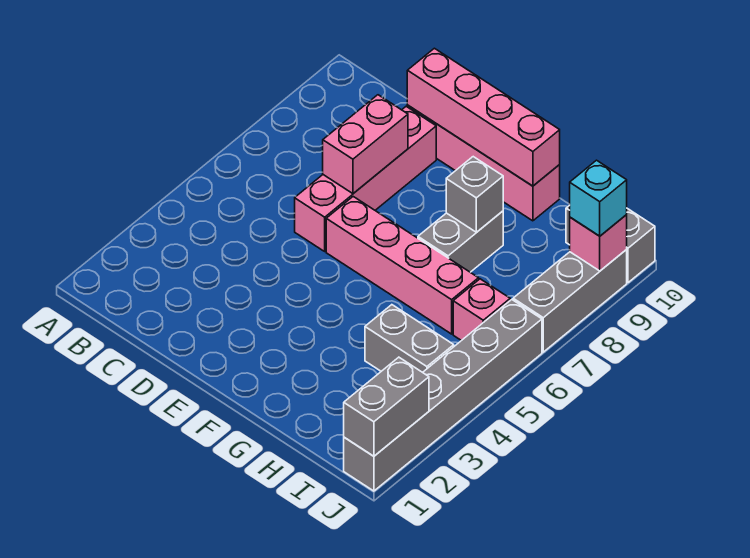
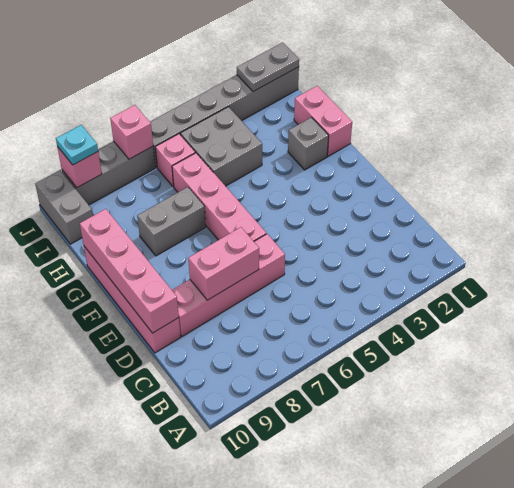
none -> pink 1x2 brick [294,86,352,156]
grey 1x1 brick [446,157,503,232] -> grey 1x1 brick moved to [288,117,329,170]
grey 1x2 brick [365,305,454,372] -> grey 2x2 brick [180,107,262,186]
grey 1x2 brick [344,357,429,456] -> grey 1x2 plate [237,42,299,91]
none -> pink 1x1 brick [110,105,153,159]
cyan 1x1 brick [570,160,627,236] -> cyan 1x1 plate [56,125,98,165]

